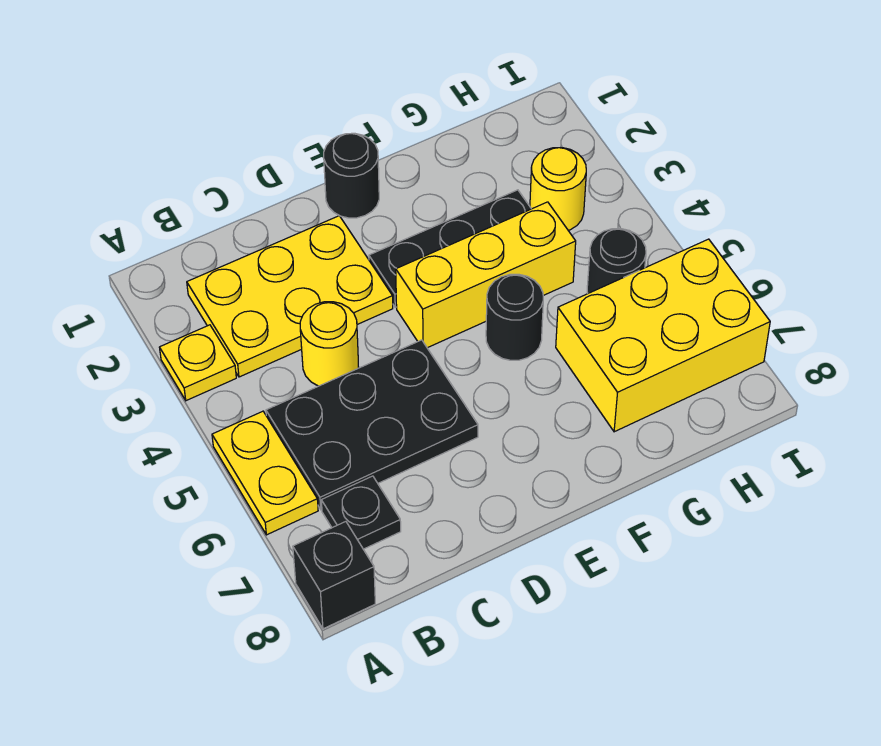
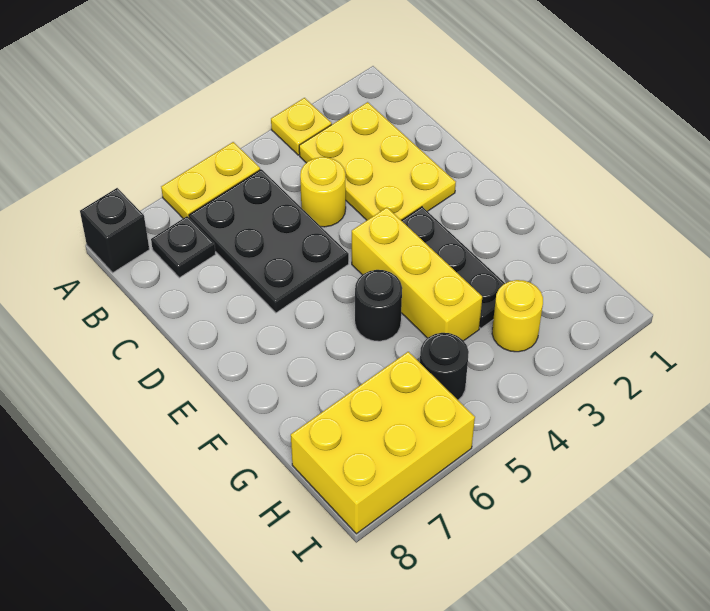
black 1x1 round brick [324,133,379,218] -> none
yellow 2x3 brick [556,239,770,432] -> yellow 2x3 brick turned to [291,352,475,534]

